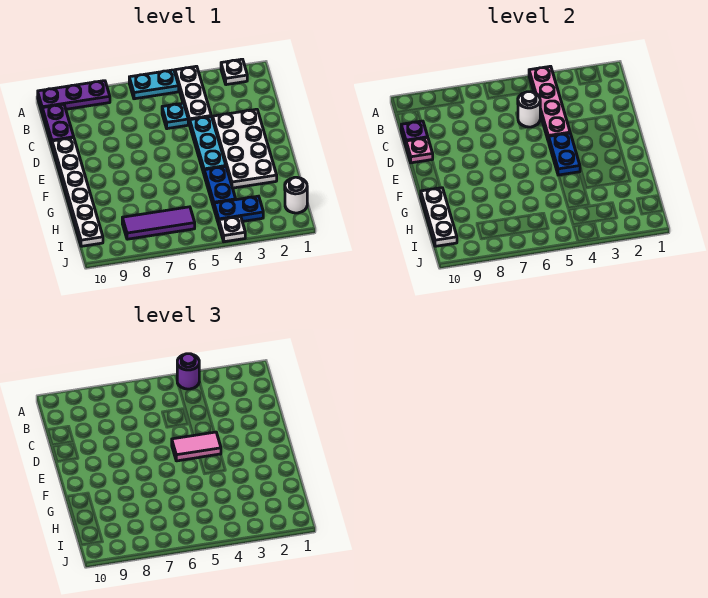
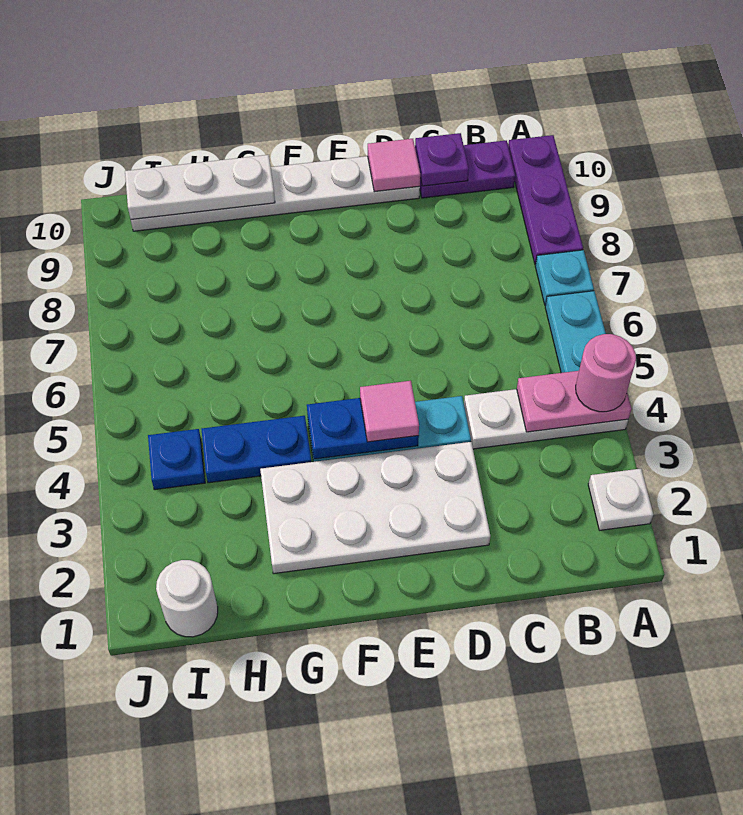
pink 1x4 plate [529,66,570,141] -> pink 1x2 plate [517,371,632,432]
purple 1x1 round brick [177,354,199,389] -> pink 1x1 round brick [576,334,636,412]
cyan 1x1 plate [162,103,188,129] -> cyan 1x1 plate moved to [535,250,594,305]
white 1x1 round brick [518,92,540,127] -> none
pink 1x1 plate [406,138,433,163] -> pink 1x1 tile [368,139,420,192]
pink 1x2 tile [172,432,221,461] -> pink 1x1 tile [360,381,419,442]
blue 1x2 plate [214,196,263,224] -> blue 1x1 plate [148,429,205,490]
purple 1x3 tile [122,207,195,239] -> none
white 1x1 plate [219,216,245,242] -> none

